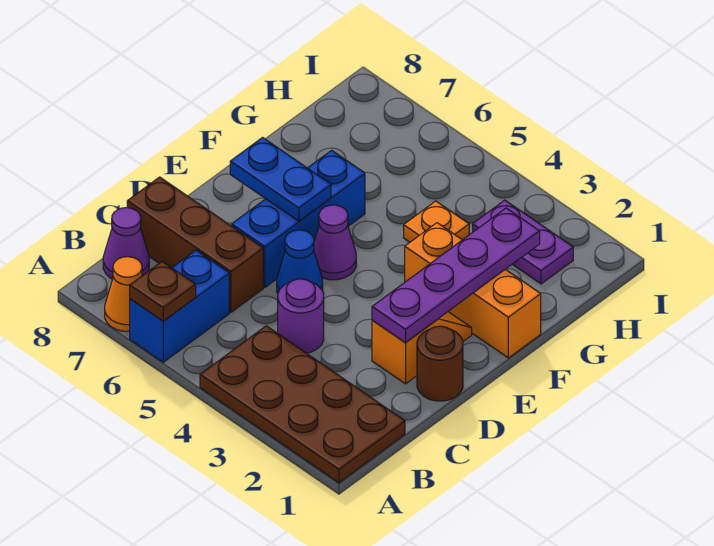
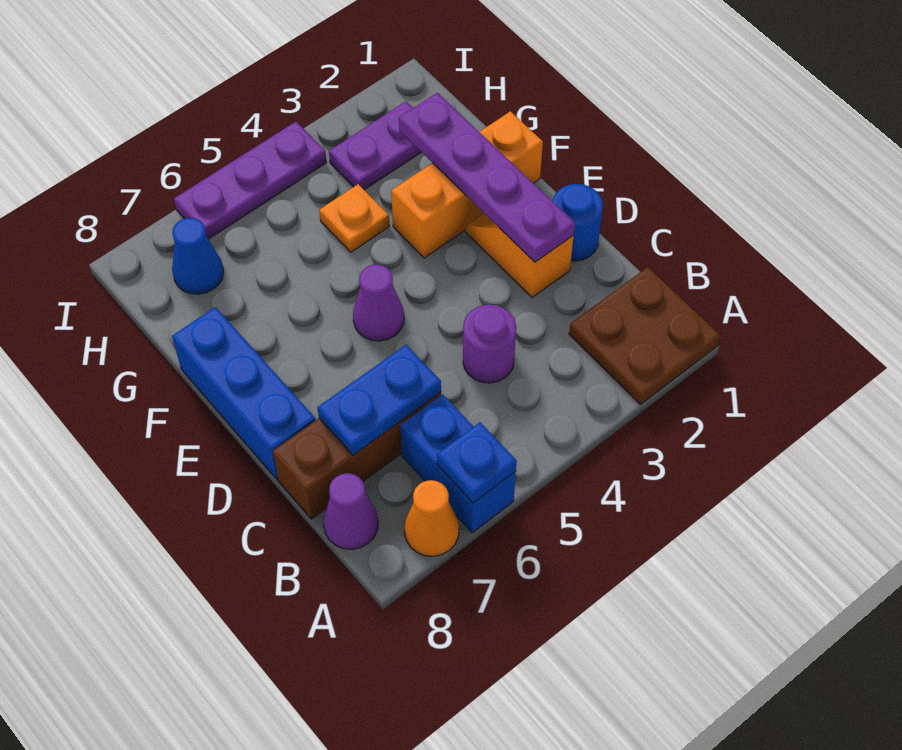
brown 2x4 plate [200,326,405,483] -> brown 2x2 plate [569,267,720,404]
brown 1x1 plate [130,262,196,321] -> blue 1x1 plate [437,422,517,503]
brown 1x1 round brick [417,326,463,401] -> blue 1x1 round brick [553,184,603,261]
blue 1x1 cone [277,230,323,293] -> blue 1x1 cone moved to [172,218,224,294]
blue 1x3 brick [232,150,365,287] -> blue 1x3 brick moved to [172,307,316,480]
blue 1x2 plate [230,138,331,221] -> blue 1x2 plate moved to [318,345,441,455]
none -> purple 1x3 plate [174,122,326,239]

